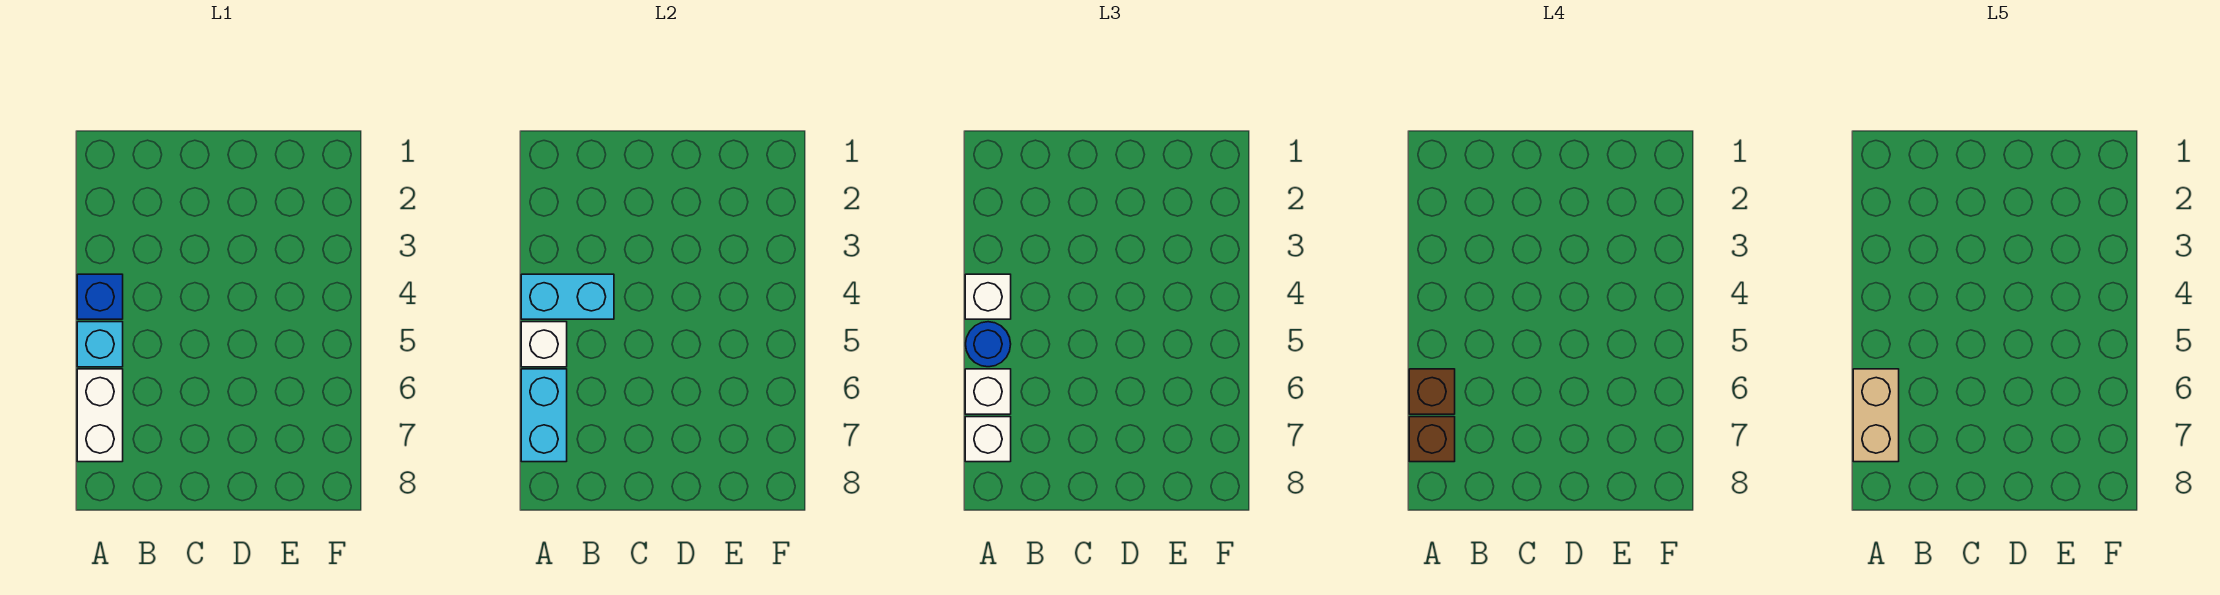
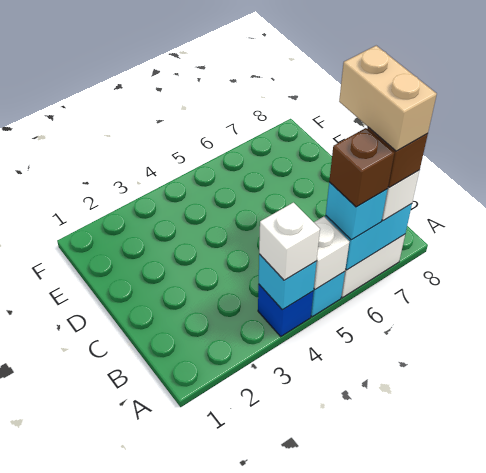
cyan 1x2 brick [521,274,614,319] -> cyan 1x1 brick [259,254,316,310]
blue 1x1 round brick [966,322,1011,367] -> none
white 1x1 brick [965,369,1011,414] -> cyan 1x1 brick [326,182,388,240]
tan 1x2 brick [1853,369,1899,462] -> tan 1x2 brick turned to [339,46,437,151]

